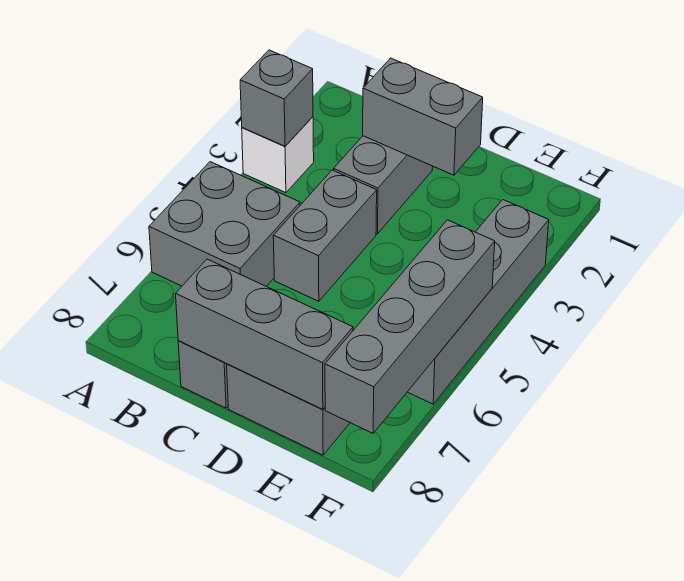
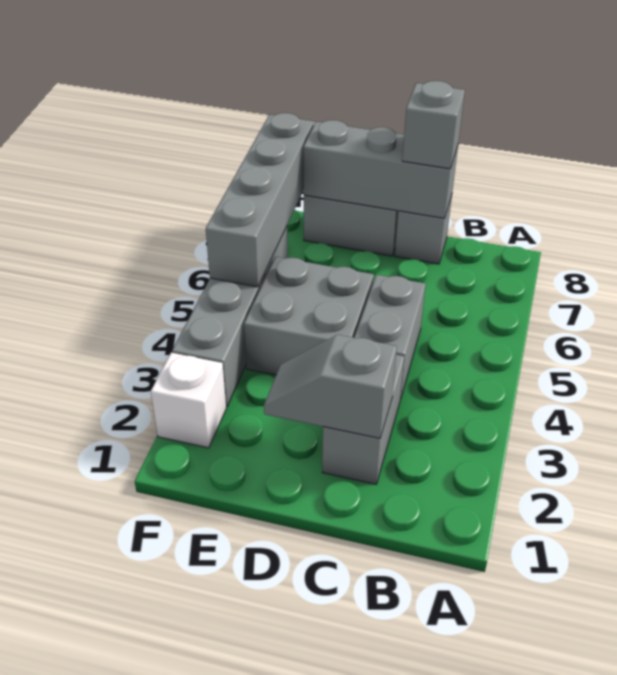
white 1x1 brick [242,117,314,193] -> white 1x1 brick moved to [151,353,226,448]
grey 1x1 brick [240,50,313,146] -> grey 1x1 brick moved to [402,81,465,169]
grey 2x2 brick [149,162,300,286] -> grey 2x2 brick moved to [244,257,374,375]
grey 1x2 brick [363,58,483,175] -> grey 1x2 slope [264,335,397,438]

